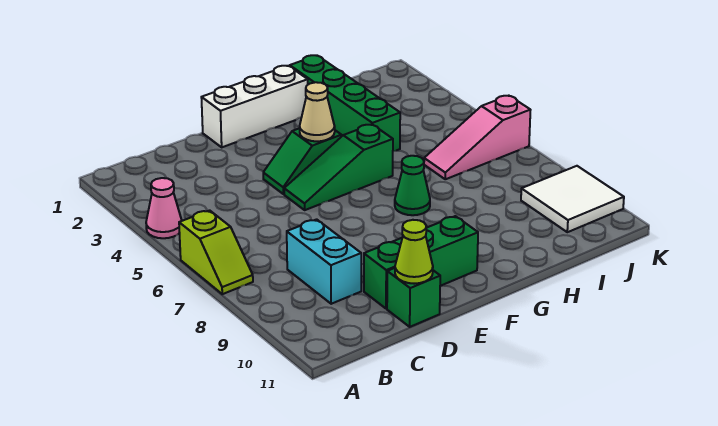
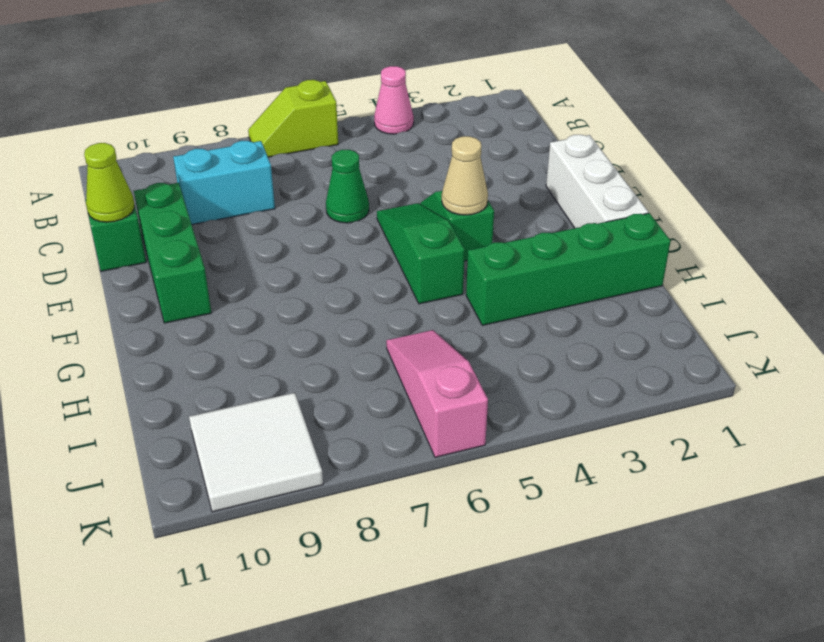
green 1x1 cone [395,156,430,215] -> green 1x1 cone moved to [326,150,369,223]

